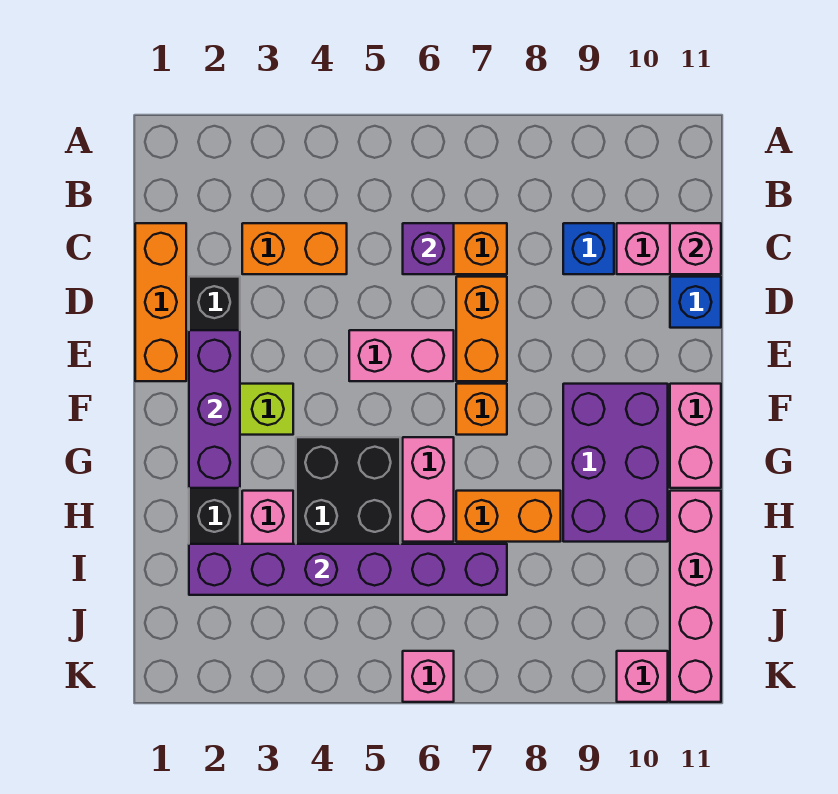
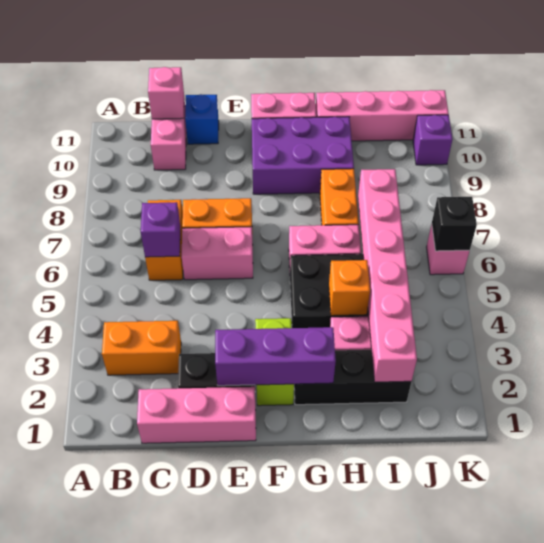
orange 1x3 brick [135,223,186,381] -> pink 1x3 brick [137,387,256,443]
orange 1x2 brick [242,223,347,274] -> orange 1x2 brick turned to [102,321,181,375]
blue 1x1 brick [563,223,614,274] -> none
pink 1x2 brick [349,330,454,381] -> pink 1x2 brick turned to [182,227,253,280]
orange 1x1 brick [456,384,507,435] -> orange 1x1 brick moved to [329,260,370,316]
purple 1x6 brick [189,544,507,595] -> pink 1x6 brick [358,169,417,382]
none -> black 1x1 brick [432,197,477,251]
pink 1x1 brick [617,651,668,702] -> purple 1x1 brick [413,115,453,165]

